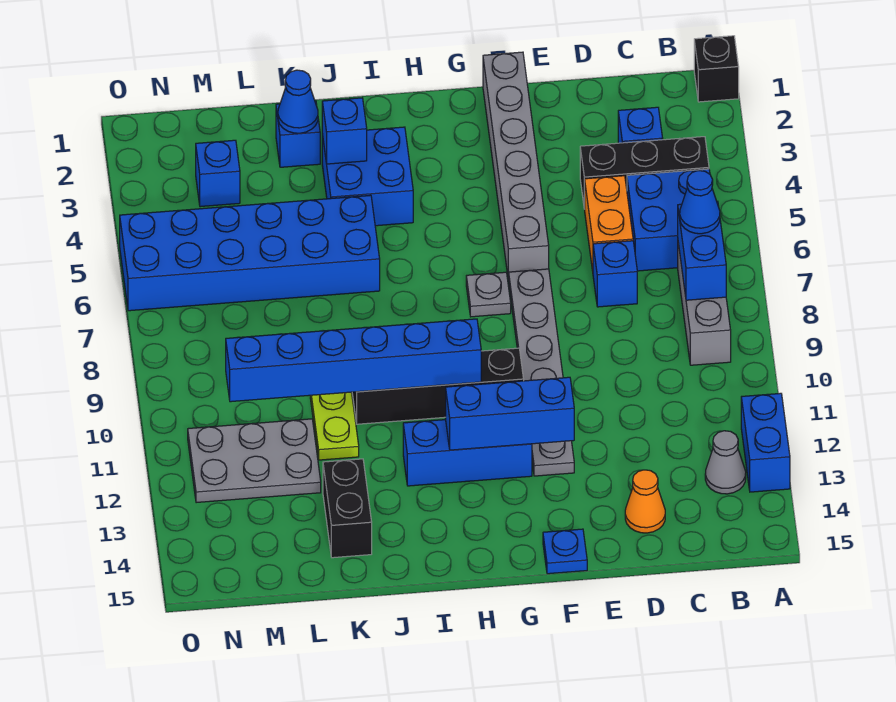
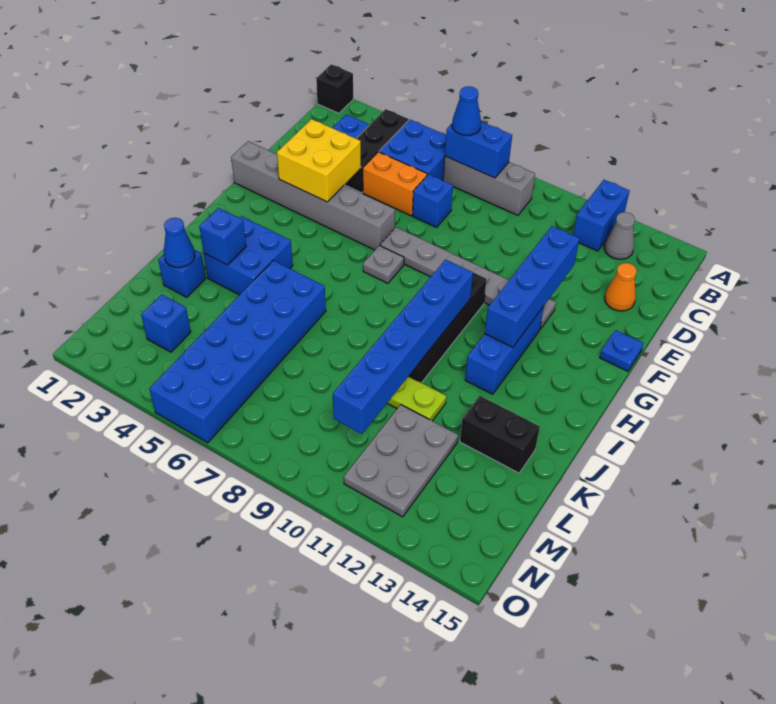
blue 1x2 brick [741,393,790,492] -> blue 1x2 brick turned to [573,180,630,251]
none -> yellow 2x2 brick [277,119,361,202]
blue 1x3 brick [446,377,574,450] -> blue 1x4 brick [485,226,580,347]

